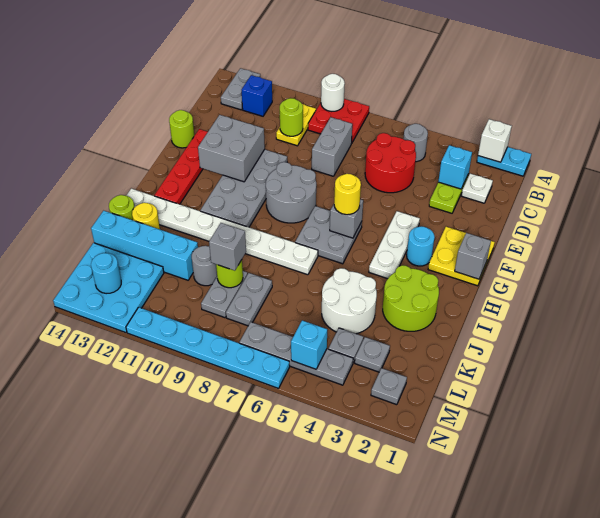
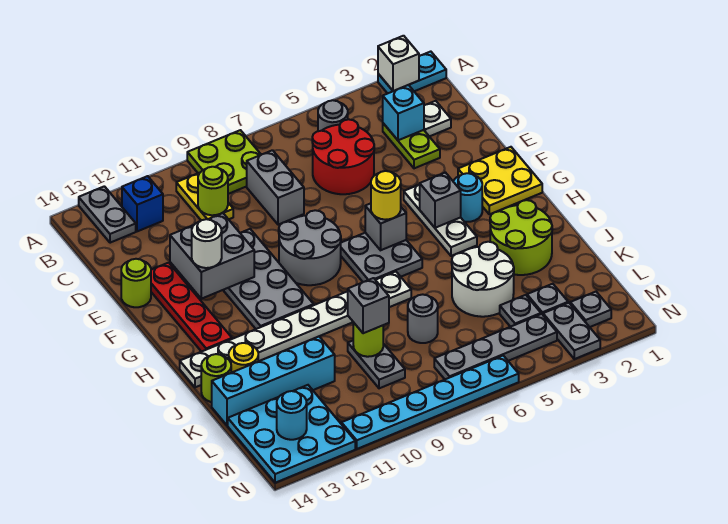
red 2x2 plate [308,99,369,142] -> lime 2x2 plate [187,130,261,194]
white 1x1 round brick [321,74,345,111] -> white 1x1 round brick moved to [192,219,222,268]
grey 1x1 brick [455,233,491,279] -> grey 1x1 brick moved to [420,173,461,228]
grey 1x2 plate [226,273,272,326] -> grey 1x2 plate moved to [543,303,600,359]
grey 1x1 round brick [192,246,217,286] -> grey 1x1 round brick moved to [408,294,438,343]
cyan 1x1 brick [291,320,327,369] -> none

